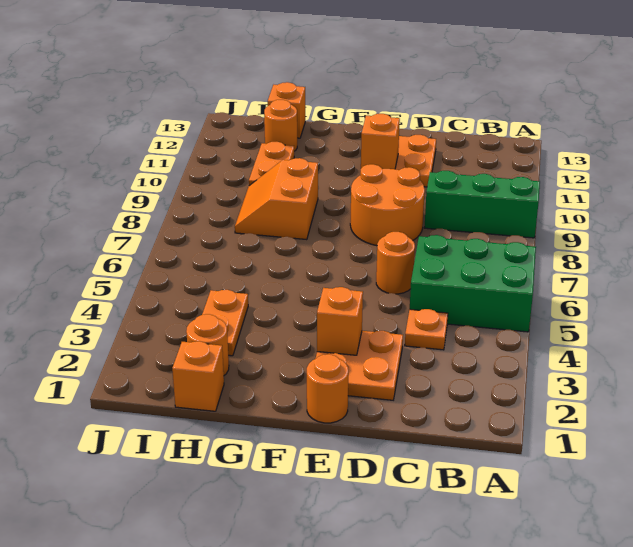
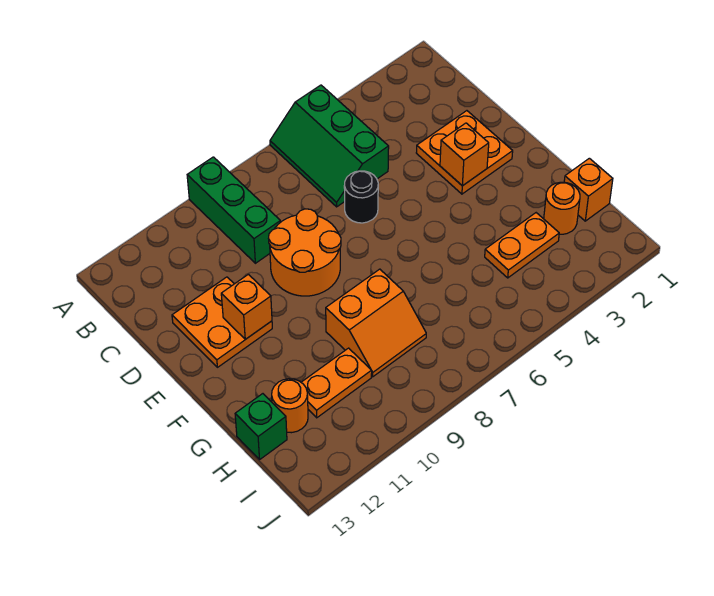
green 2x3 brick [410,235,536,332] -> green 2x3 slope [270,85,389,207]
orange 1x1 plate [405,309,448,350] -> none
orange 1x1 round brick [376,232,415,294] -> black 1x1 round brick [344,171,378,223]
orange 1x1 round brick [307,354,348,423] -> none
orange 1x1 brick [268,82,305,138] -> green 1x1 brick [235,394,287,459]

